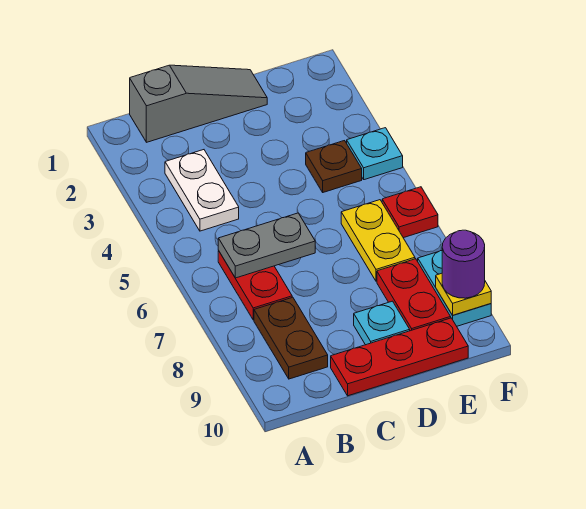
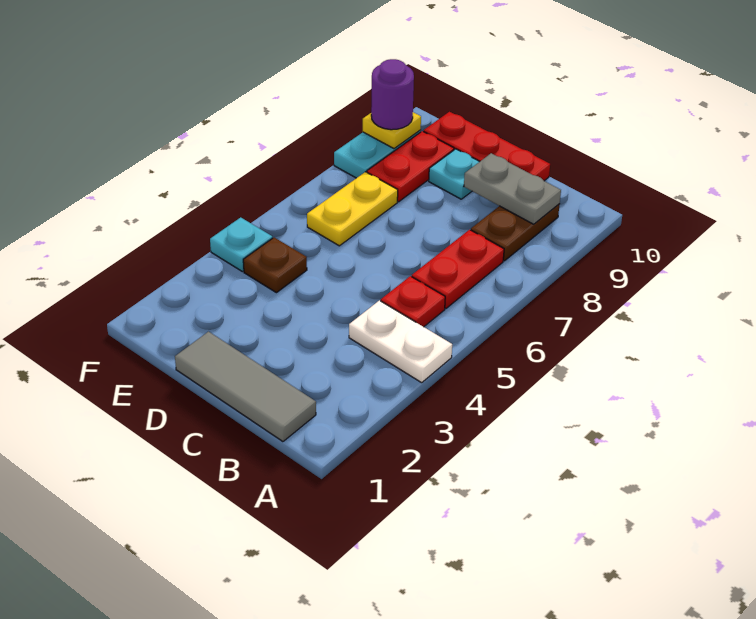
grey 1x3 slope [130,65,267,142] -> grey 1x3 tile [175,332,316,442]
white 1x2 plate [165,150,239,231] -> white 1x2 plate turned to [349,300,452,383]
grey 1x2 plate [218,213,315,278] -> grey 1x2 plate moved to [464,153,561,224]
red 1x1 plate [382,187,438,238] -> red 1x1 plate moved to [381,276,445,327]

